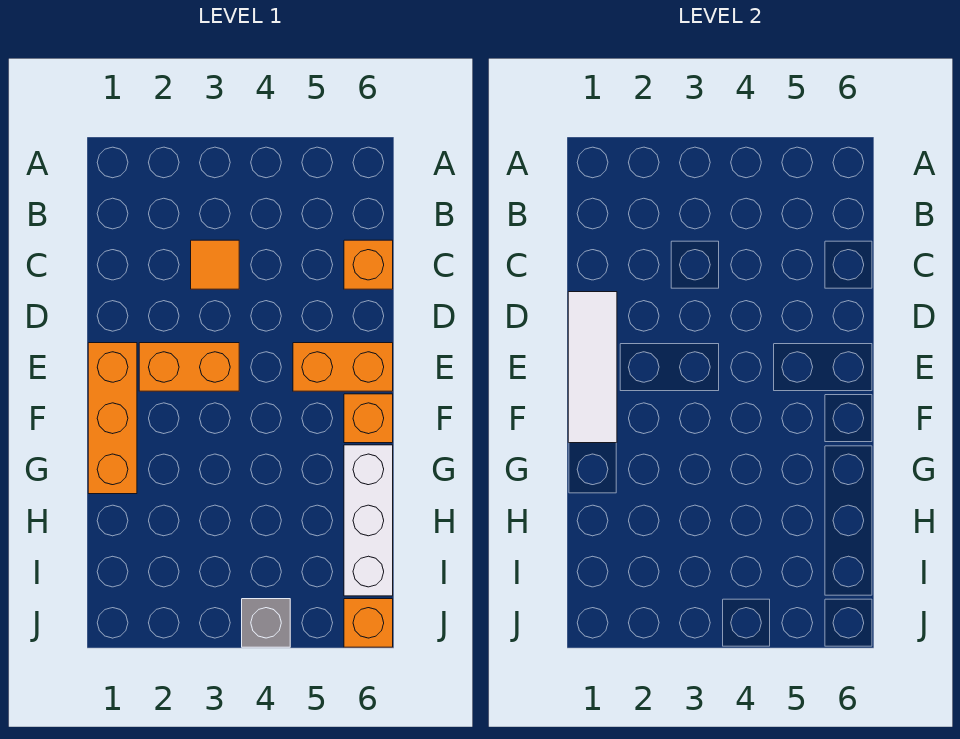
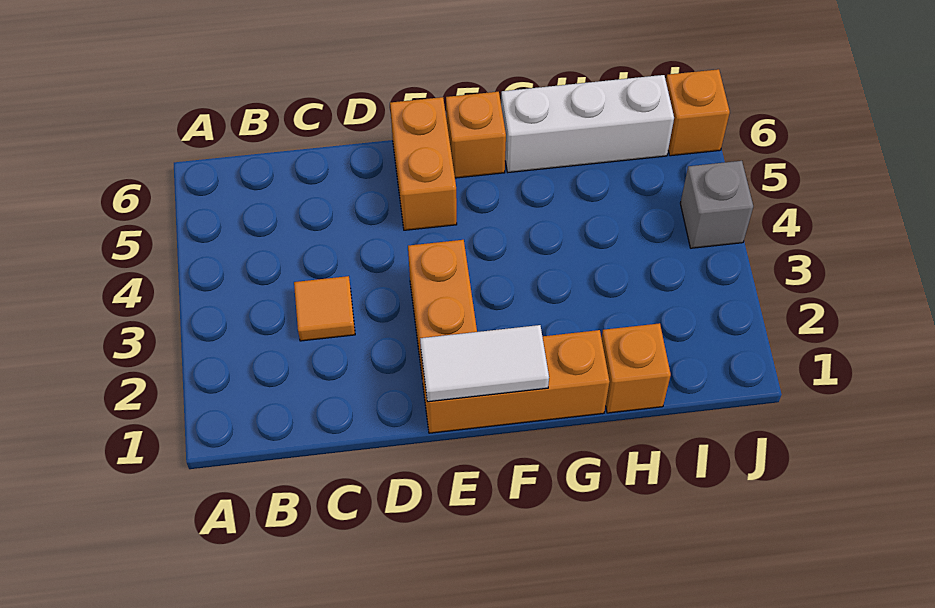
orange 1x1 brick [344,240,393,289] -> orange 1x1 brick moved to [602,323,671,413]
white 1x3 tile [568,292,617,443] -> white 1x2 tile [420,325,549,402]

